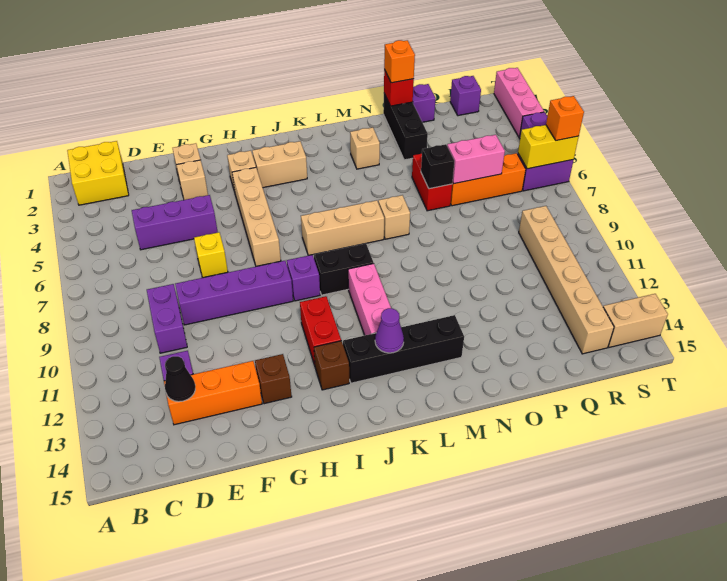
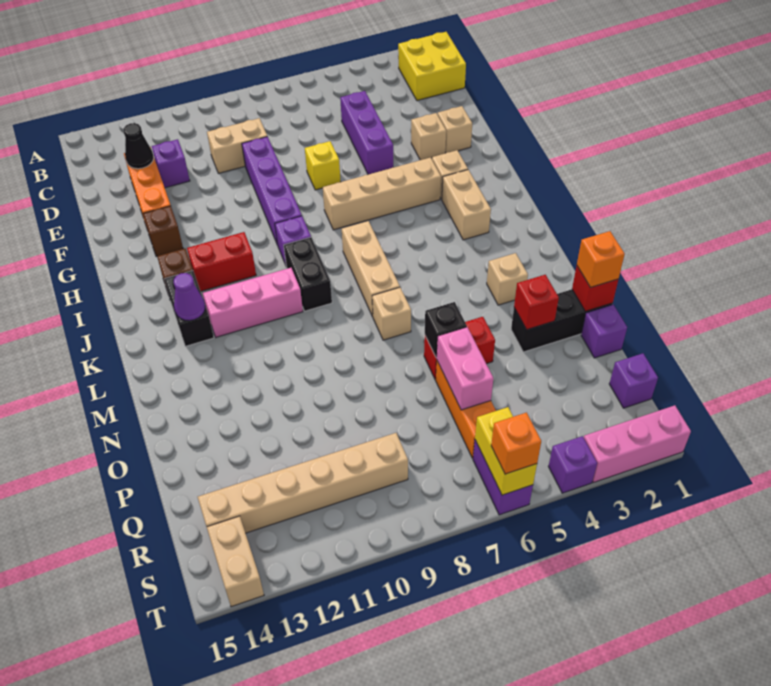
purple 1x2 brick [147,284,187,353] -> tan 1x2 brick [207,118,267,173]
black 1x4 brick [343,315,464,383] -> black 1x2 brick [165,271,214,346]
none -> red 1x1 brick [514,275,559,330]

